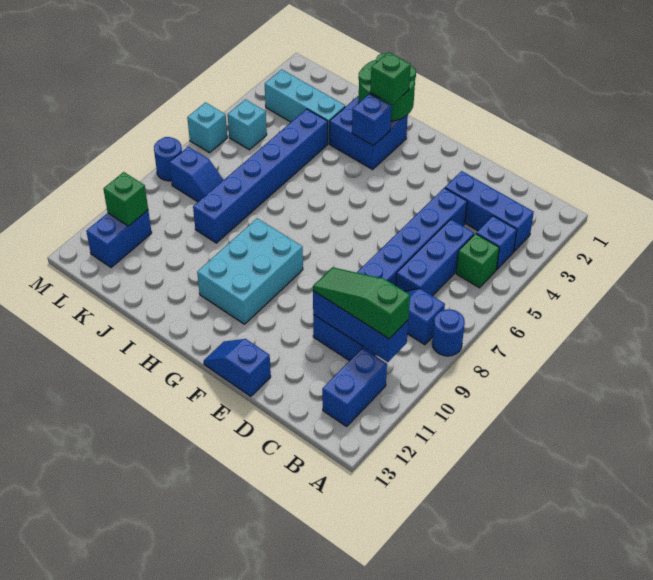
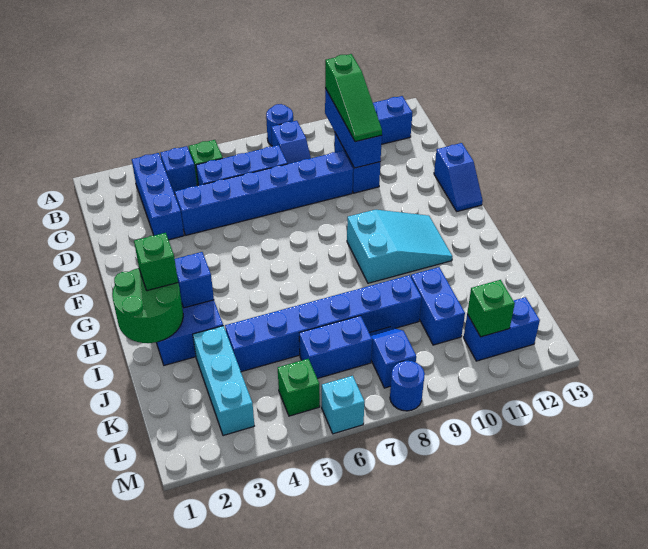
cyan 2x3 brick [197,218,303,324] -> cyan 2x3 slope [347,210,452,283]
none -> blue 1x2 brick [411,267,465,345]
none -> blue 1x2 brick [299,316,372,378]
cyan 1x1 brick [228,99,267,150] -> green 1x1 brick [278,359,320,416]

